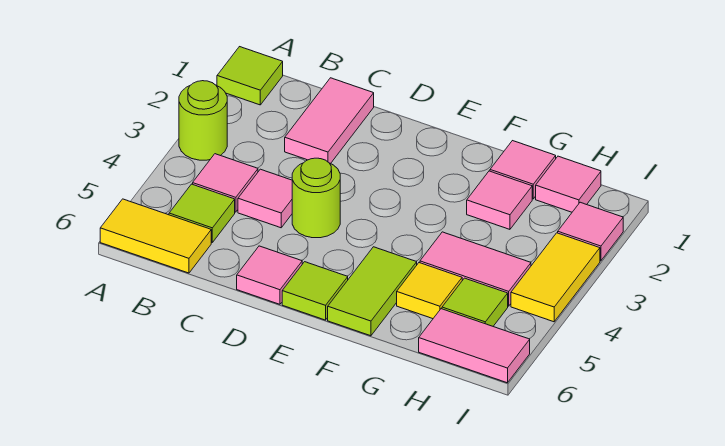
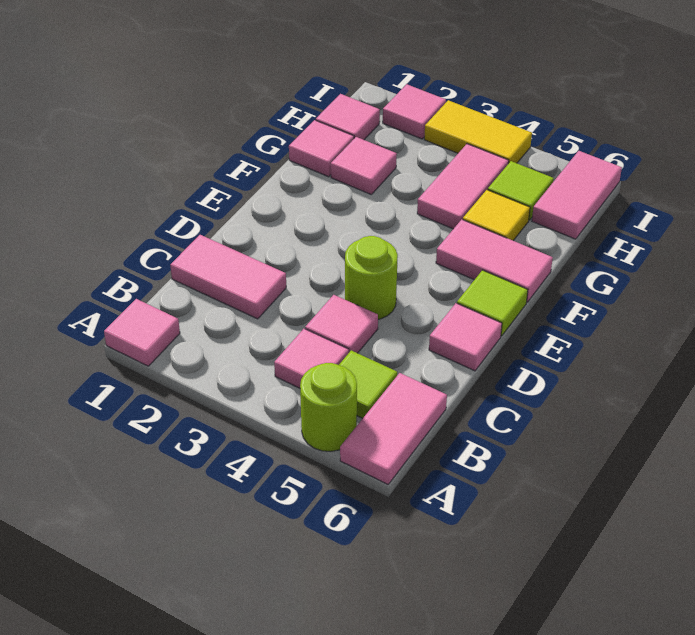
lime 1x1 tile [217,47,283,105] -> pink 1x1 tile [104,299,180,366]
lime 1x1 round brick [179,81,227,160] -> lime 1x1 round brick moved to [300,363,357,451]
yellow 1x2 tile [100,199,211,273] -> pink 1x2 tile [340,373,447,484]
lime 1x2 tile [328,247,417,336] -> pink 1x2 tile [436,220,553,302]

